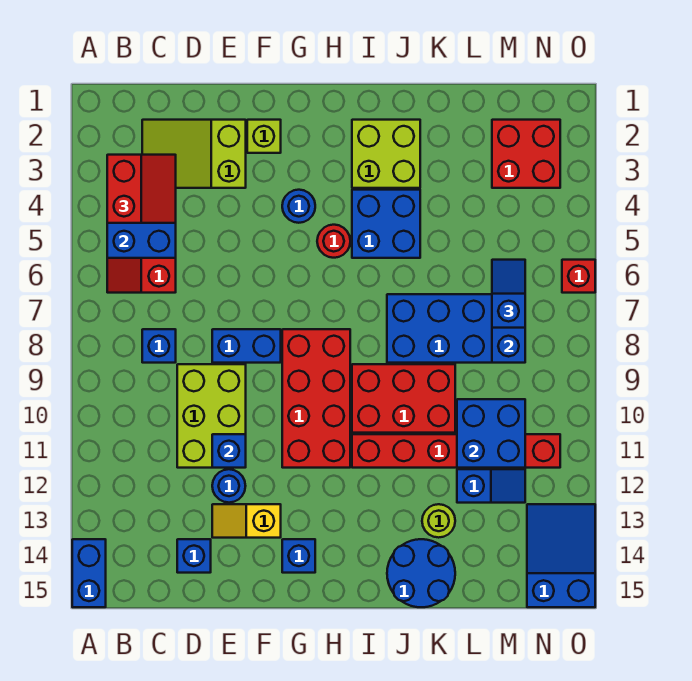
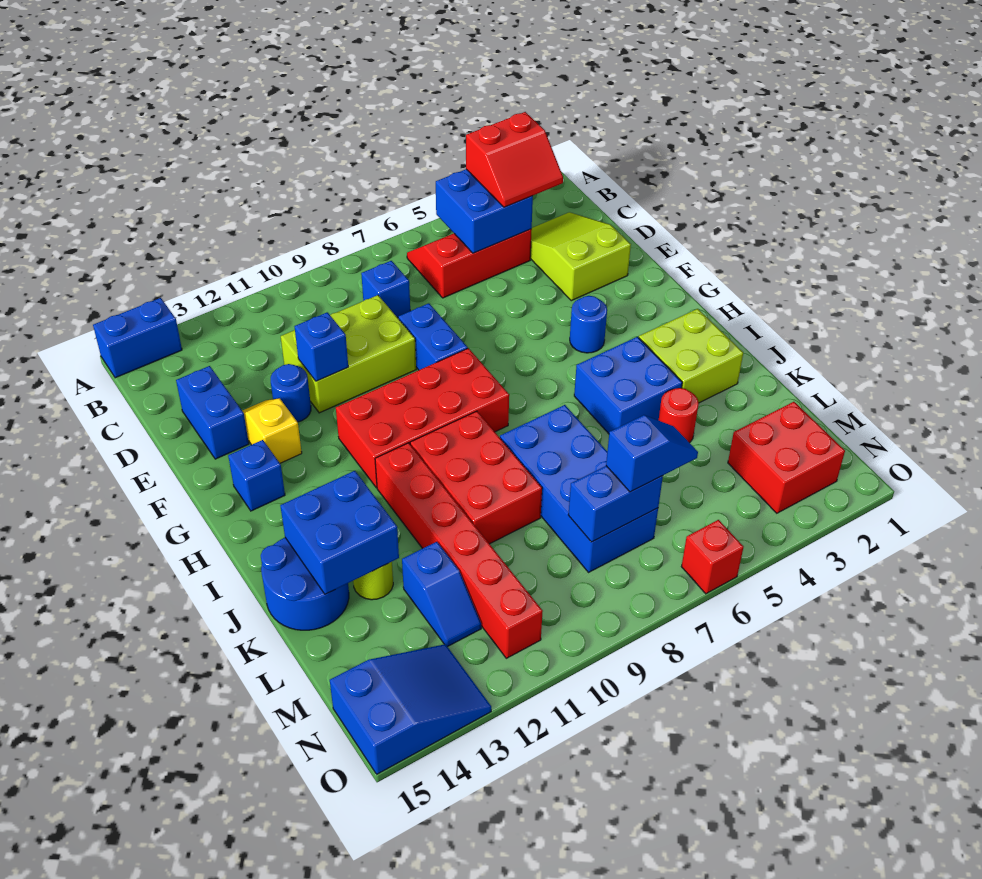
blue 1x1 brick [177,539,211,573] -> blue 1x2 brick [176,366,249,459]
lime 1x1 brick [247,120,281,153] -> none
red 1x1 round brick [317,225,350,258] -> red 1x1 round brick moved to [659,388,699,443]
blue 2x2 brick [457,399,525,468] -> blue 2x2 brick moved to [280,471,399,594]

